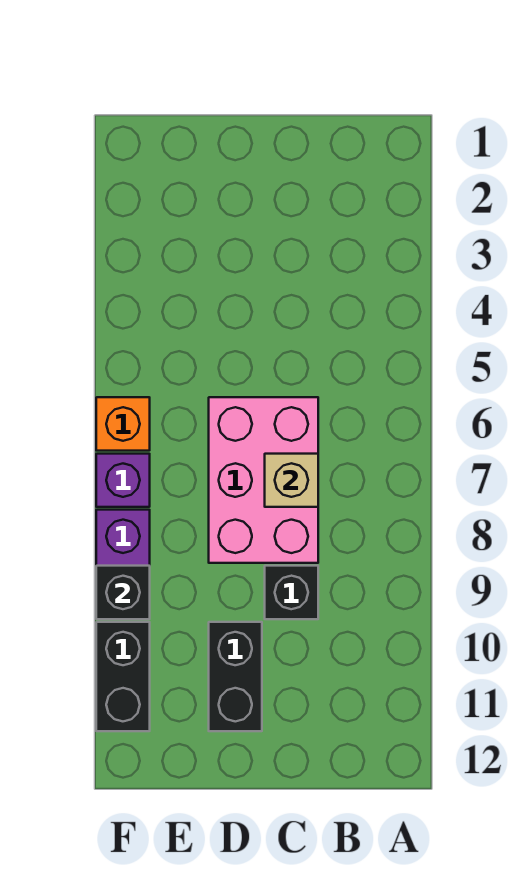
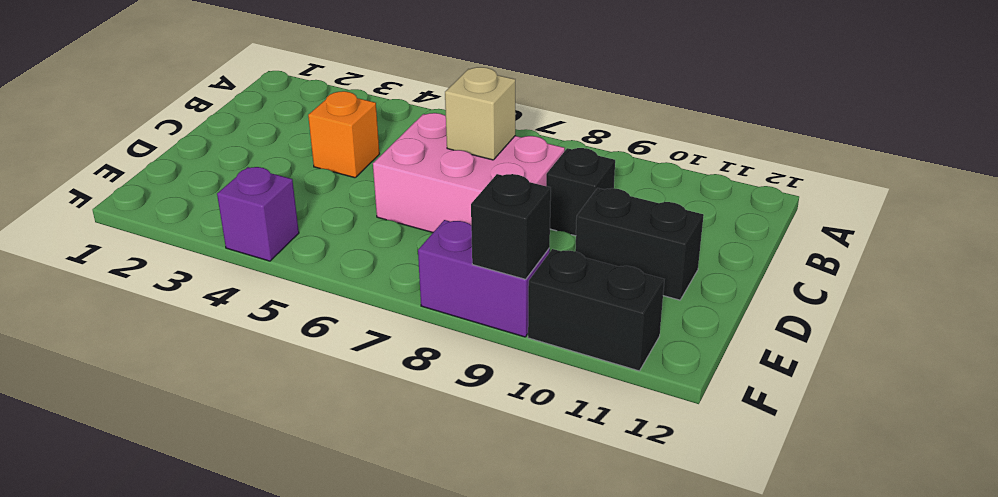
orange 1x1 brick [96,397,150,451] -> orange 1x1 brick moved to [308,91,379,178]
purple 1x1 brick [96,454,150,507] -> purple 1x1 brick moved to [217,167,299,261]

